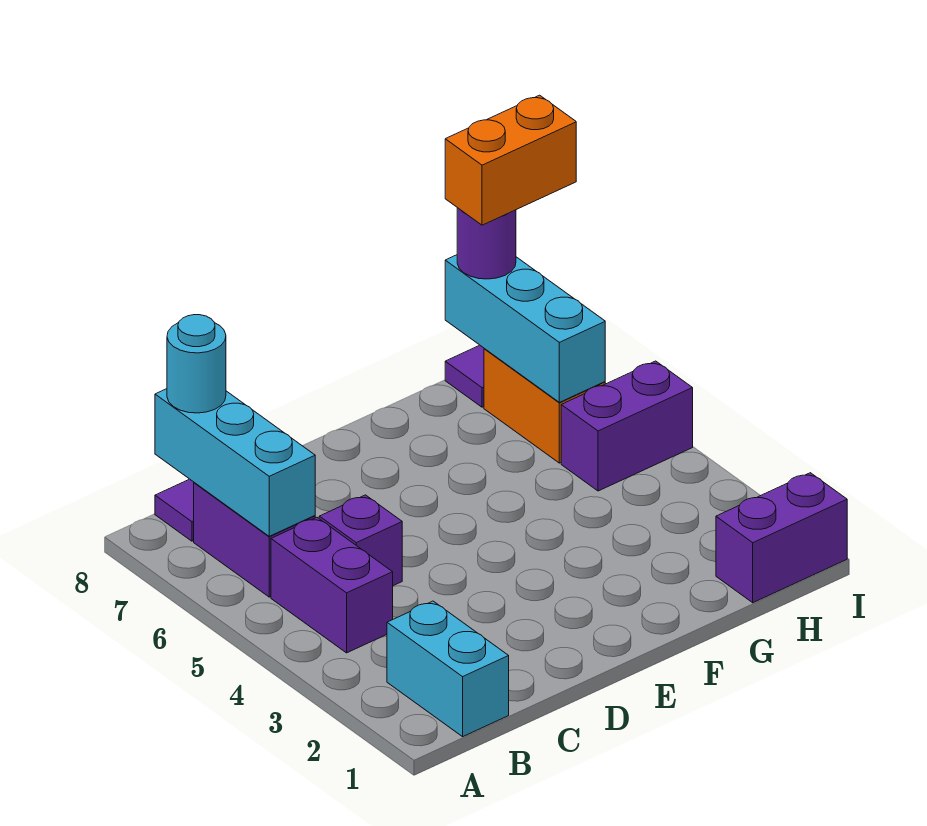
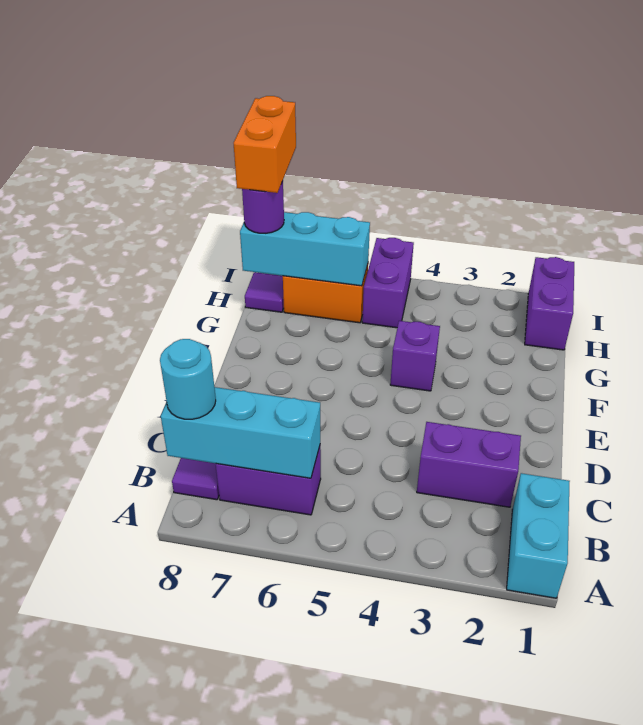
cyan 1x2 brick [387,601,509,737] -> cyan 1x2 brick turned to [507,473,570,598]
purple 1x2 brick [271,518,393,653] -> purple 1x2 brick moved to [417,422,521,507]
purple 1x1 brick [319,495,402,586] -> purple 1x1 brick moved to [390,321,440,391]

